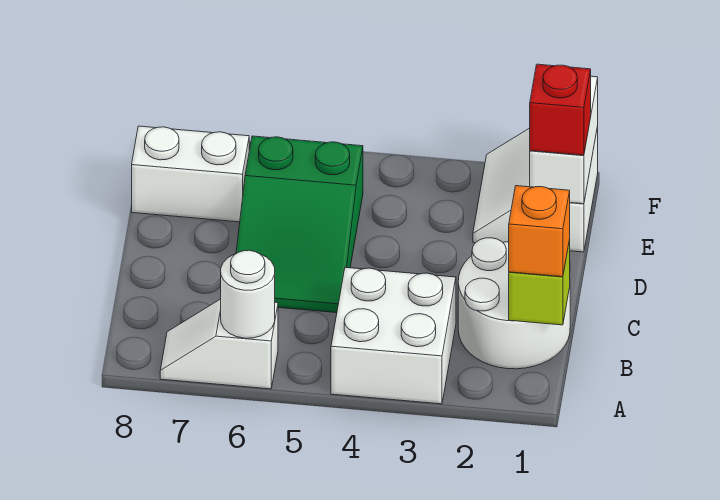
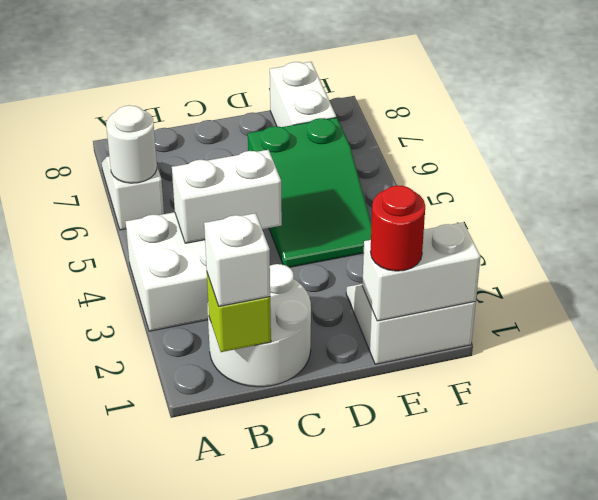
orange 1x1 brick [509,186,570,277] -> white 1x1 brick [204,213,270,306]
none -> white 1x2 brick [172,150,282,243]
green 2x3 slope [236,136,363,313] -> green 2x3 slope turned to [248,117,372,267]
red 1x1 brick [530,64,591,155] -> red 1x1 round brick [370,185,425,271]

